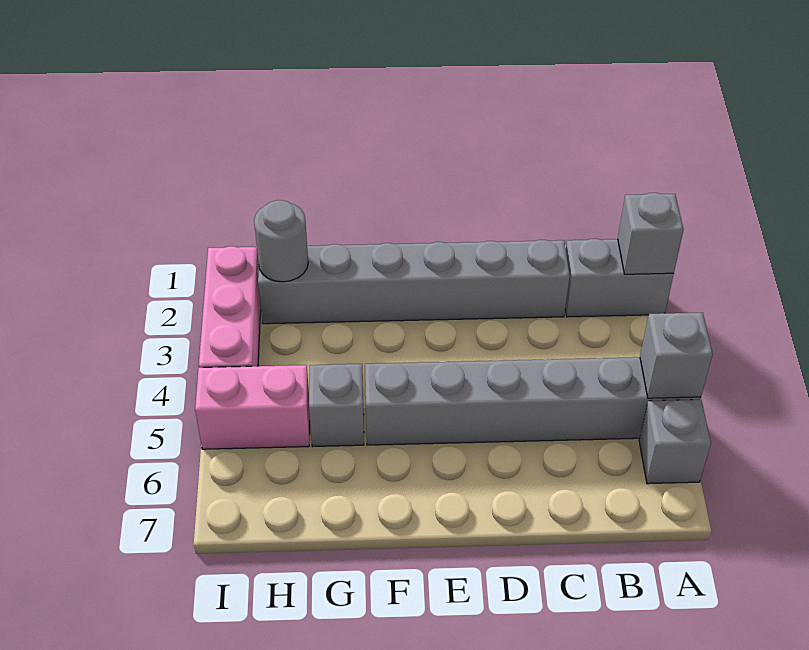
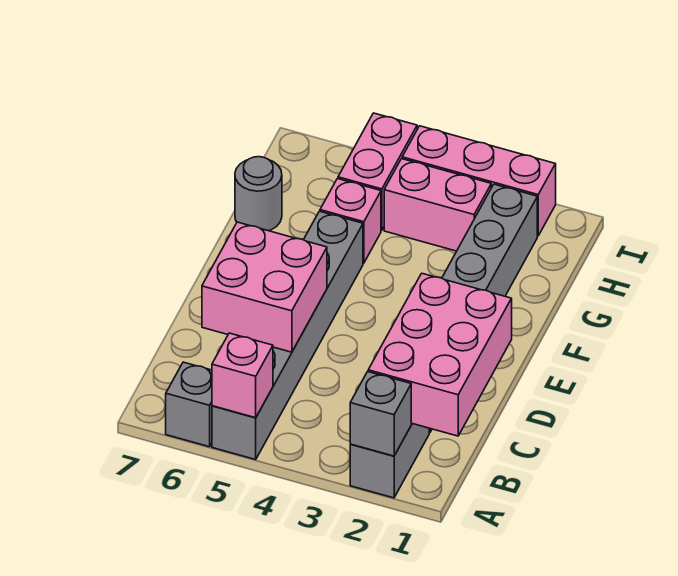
grey 1x1 brick [640,313,713,398] -> pink 1x1 brick [212,333,273,418]
none -> pink 2x3 brick [368,273,512,436]
none -> pink 2x2 brick [202,222,327,352]
grey 1x1 brick [309,364,364,447] -> pink 1x1 brick [320,179,381,263]
grey 1x1 round brick [254,200,308,282] -> grey 1x1 round brick moved to [235,157,282,231]
none -> pink 1x2 brick [384,159,491,251]

